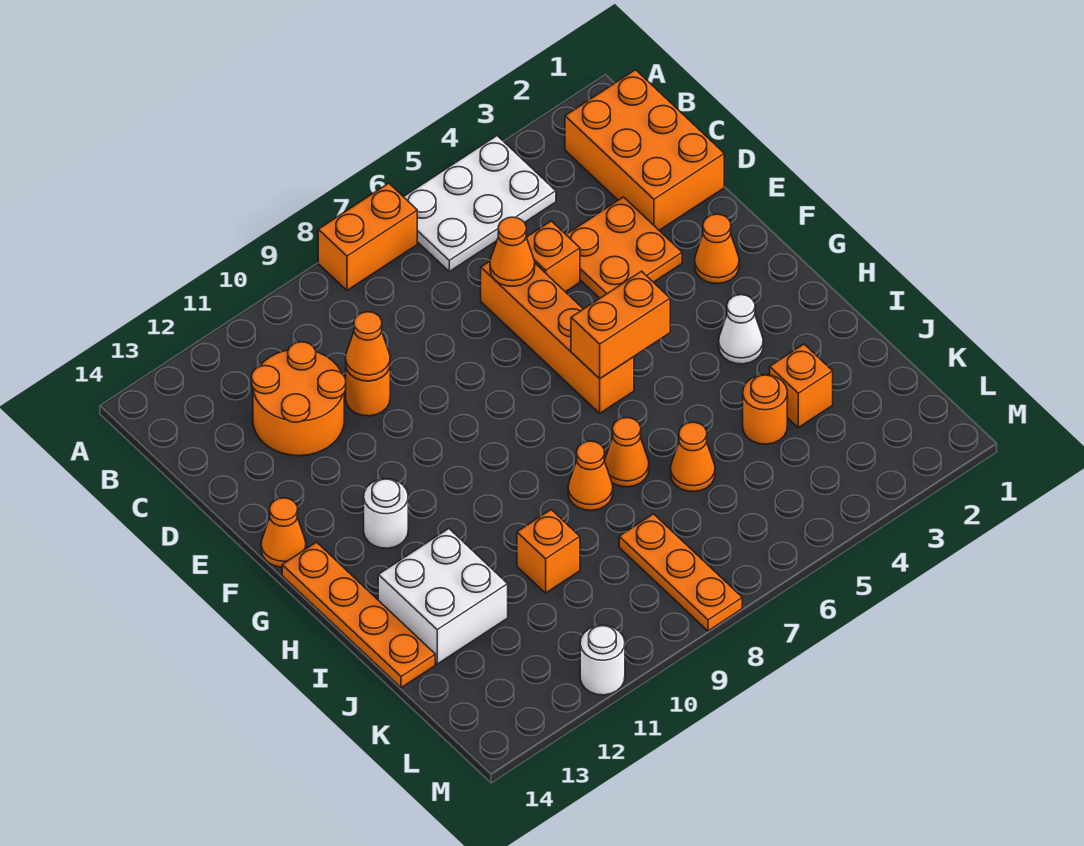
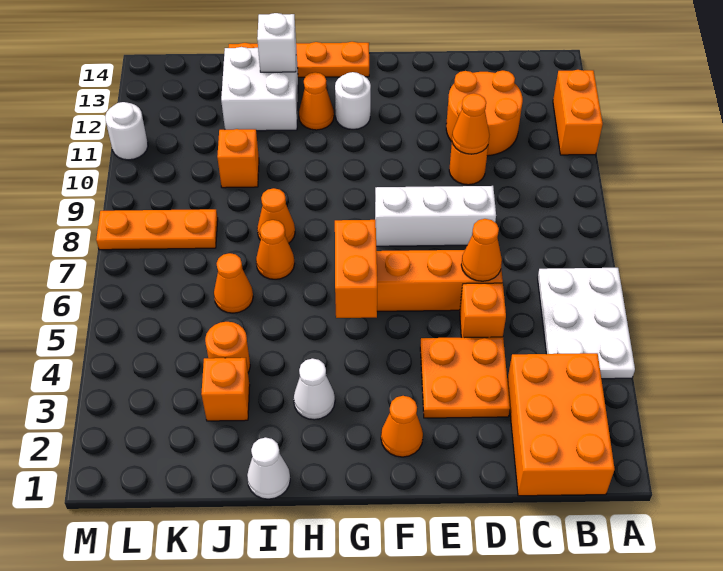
orange 1x2 brick [318,183,417,290] -> orange 1x2 brick moved to [553,70,603,155]
orange 2x3 brick [565,70,724,230] -> orange 2x3 brick turned to [507,353,615,496]
none -> white 1x3 brick [375,186,496,246]
orange 1x1 cone [261,498,306,567] -> orange 1x1 cone moved to [299,72,334,130]
none -> white 1x1 cone [247,437,290,499]
none -> white 1x1 brick [257,13,296,72]

